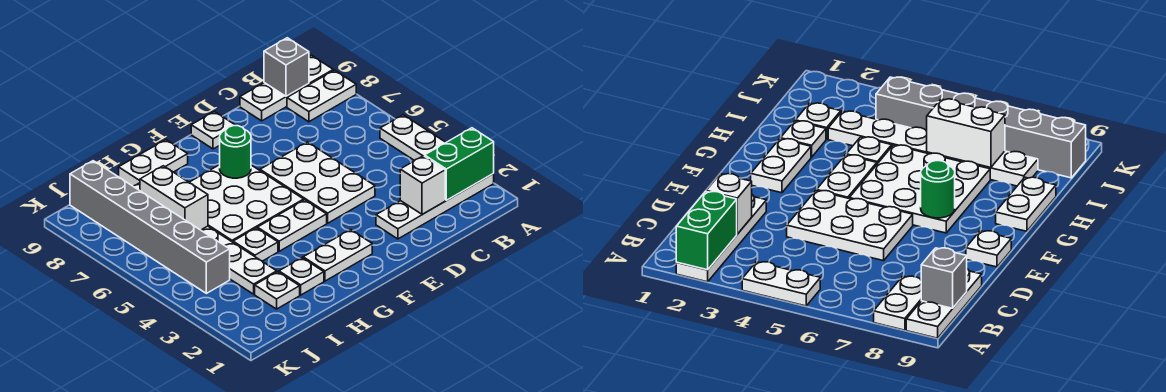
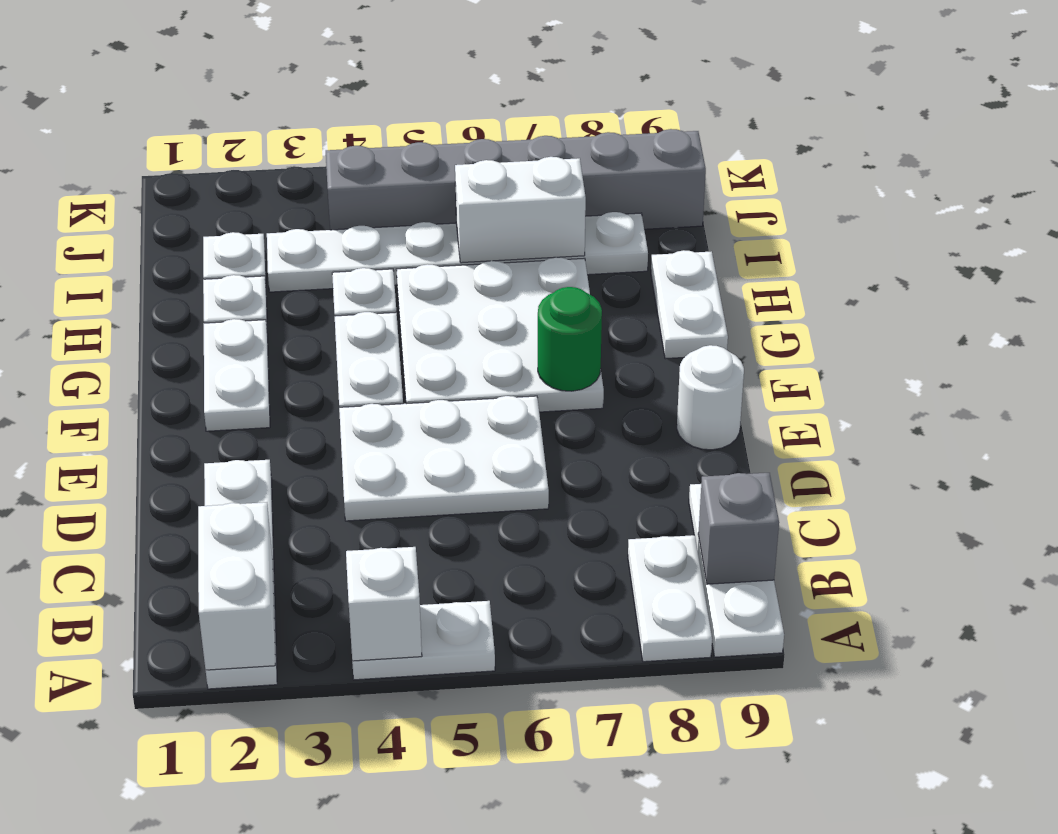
green 1x2 brick [425,128,494,200] -> white 1x2 brick [198,502,275,670]
white 1x1 brick [400,156,445,214] -> white 1x1 brick moved to [346,547,422,661]
white 1x1 plate [191,112,236,149] -> white 1x1 round brick [677,345,744,450]

